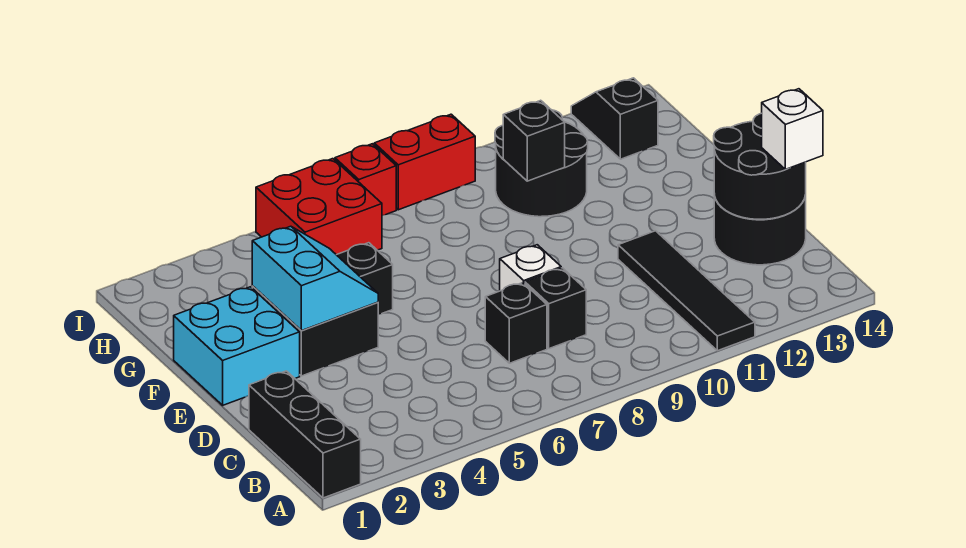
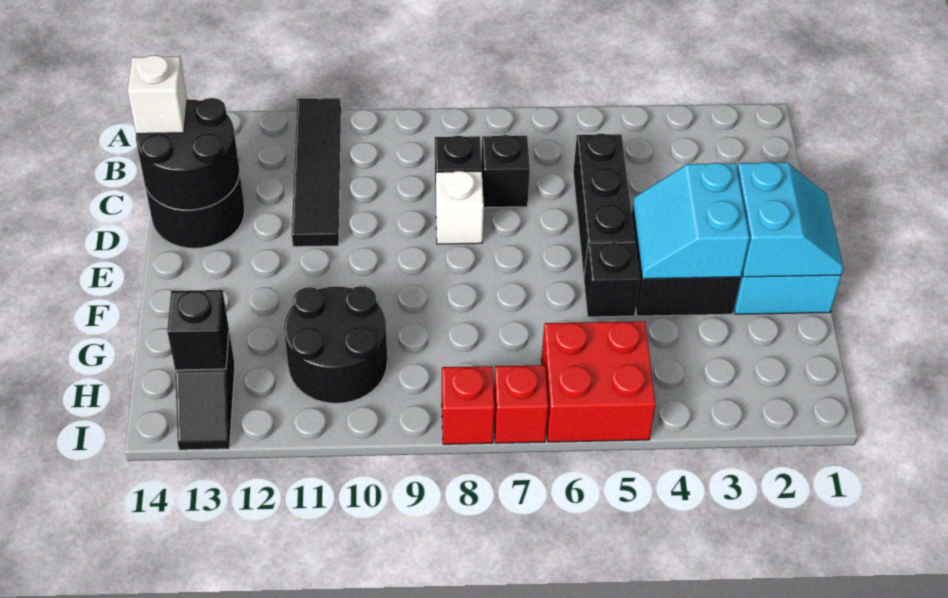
black 1x3 brick [249,371,361,498] -> black 1x3 brick moved to [573,134,635,276]
none -> cyan 2x2 slope [737,162,843,277]
black 1x1 brick [503,100,565,181] -> black 1x1 brick moved to [167,290,229,370]
red 1x2 brick [374,114,475,210] -> red 1x1 brick [442,366,494,444]

